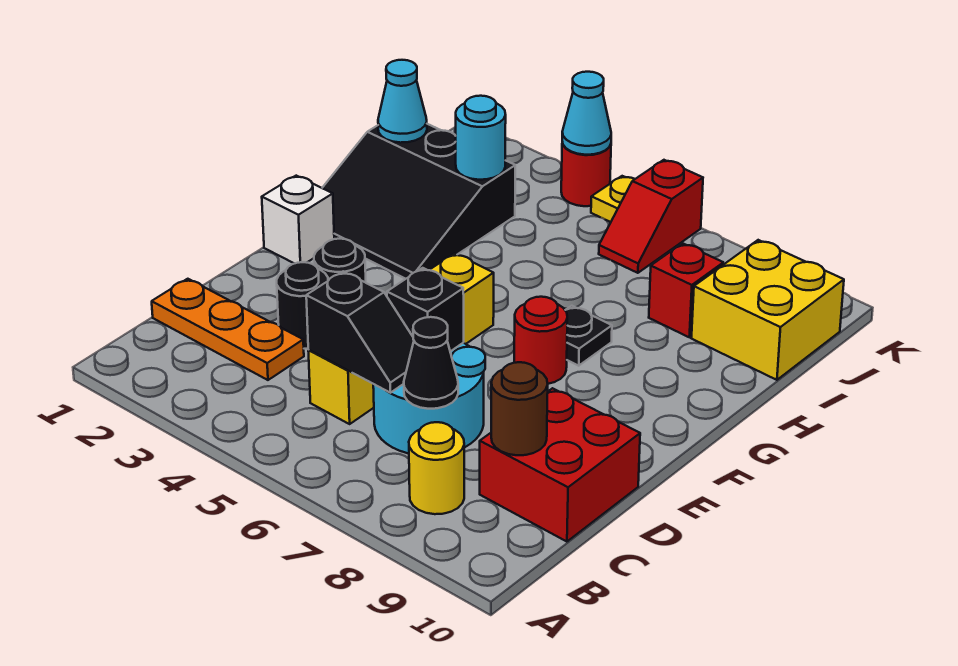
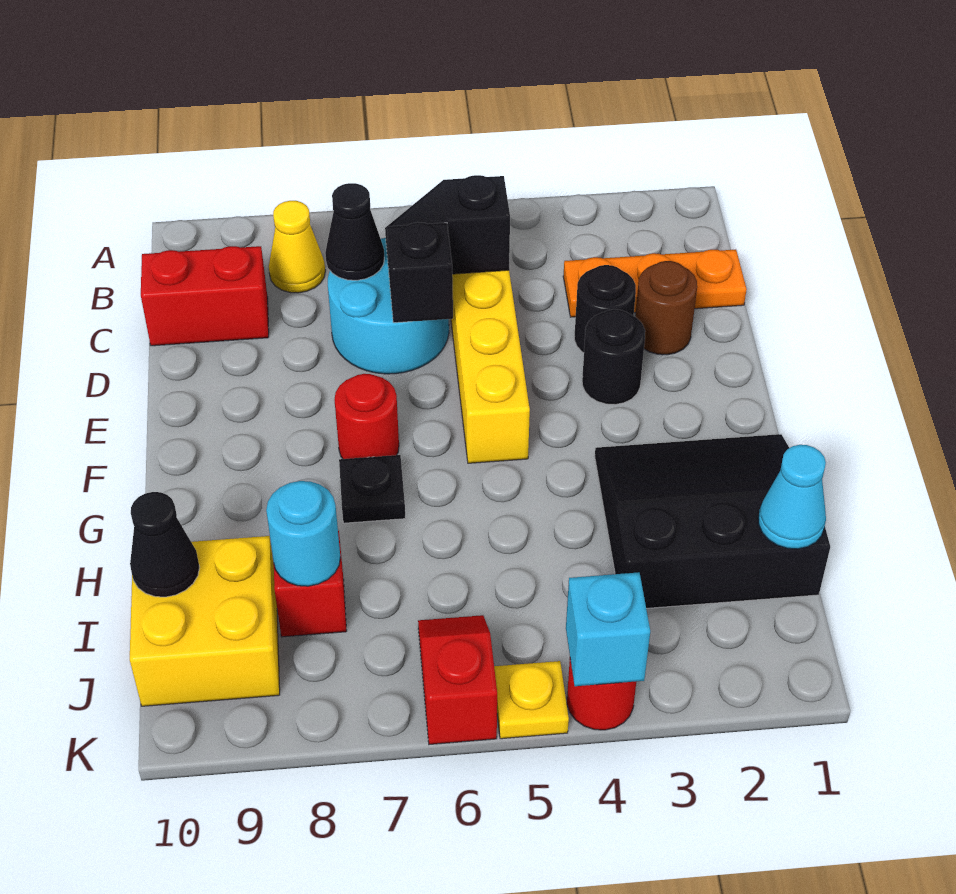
yellow 1x1 round brick [409,422,464,514] -> yellow 1x1 cone [269,201,325,293]
red 2x2 brick [480,388,640,542] -> red 1x2 brick [141,246,269,346]
brown 1x1 round brick [491,362,548,455] -> brown 1x1 round brick moved to [635,261,697,355]
white 1x1 brick [262,176,334,264] -> none
cyan 1x1 round brick [456,96,506,180] -> cyan 1x1 round brick moved to [266,481,340,586]
none -> black 1x1 cone [130,492,200,597]
cyan 1x1 cone [562,72,611,155] -> cyan 1x1 brick [566,572,650,686]

